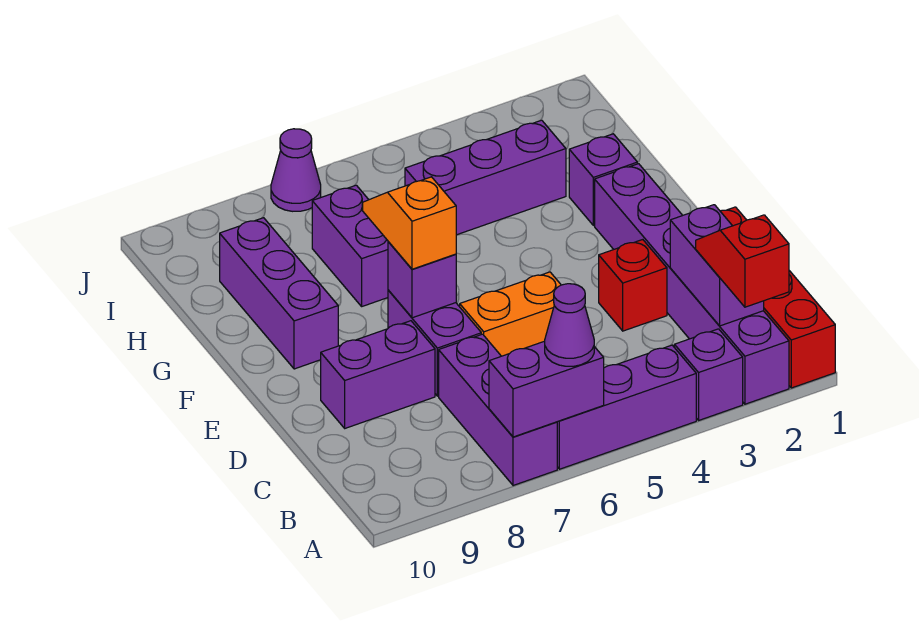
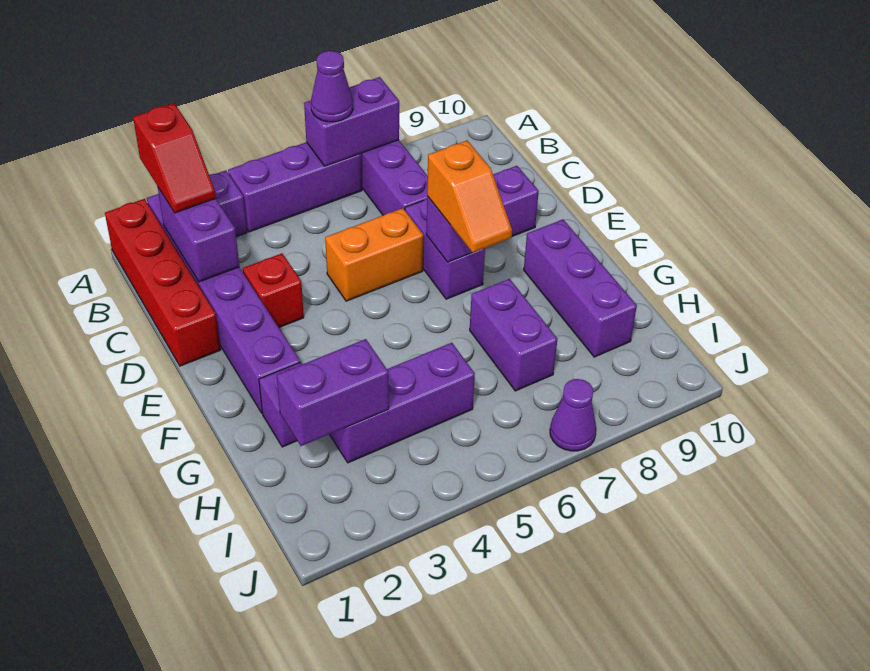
none -> purple 1x2 brick [277,339,389,446]

